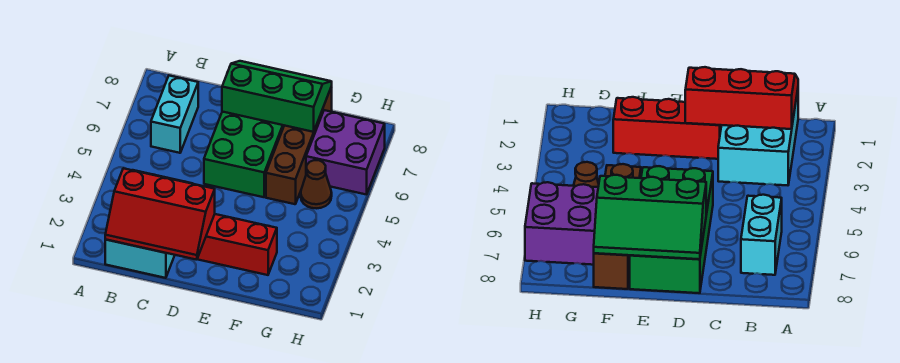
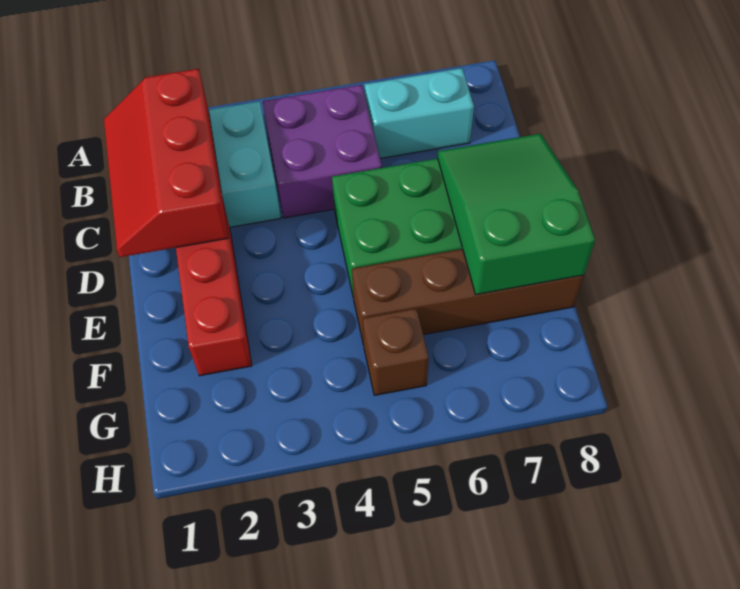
green 2x3 slope [222,61,332,132] -> green 2x3 slope turned to [438,134,595,295]
brown 1x1 cone [301,160,332,208] -> brown 1x1 brick [363,308,429,395]
purple 2x2 brick [306,110,385,195] -> purple 2x2 brick moved to [263,85,382,218]

